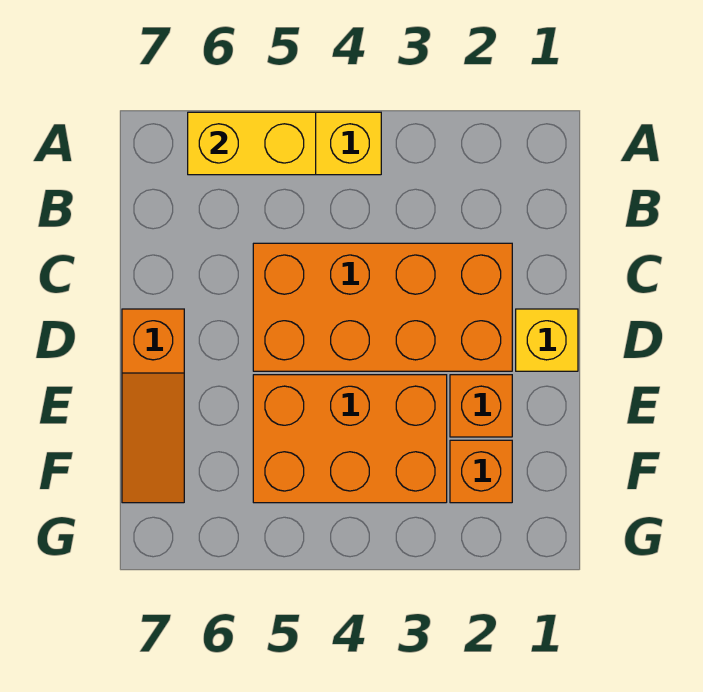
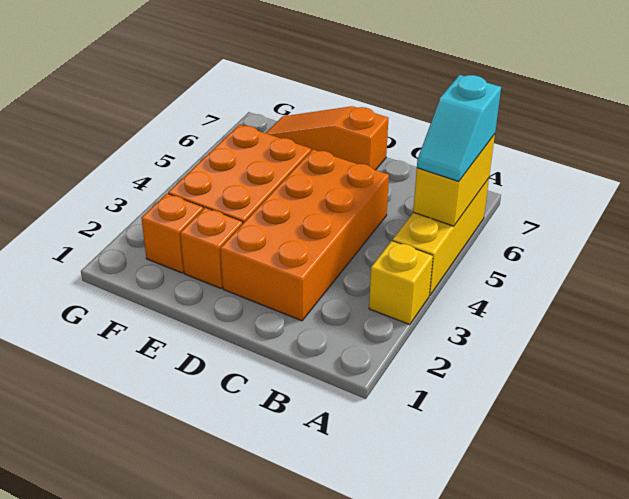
none -> cyan 1x2 slope [417,75,501,182]
yellow 1x1 brick [516,309,578,371] -> yellow 1x1 brick moved to [369,241,433,325]

